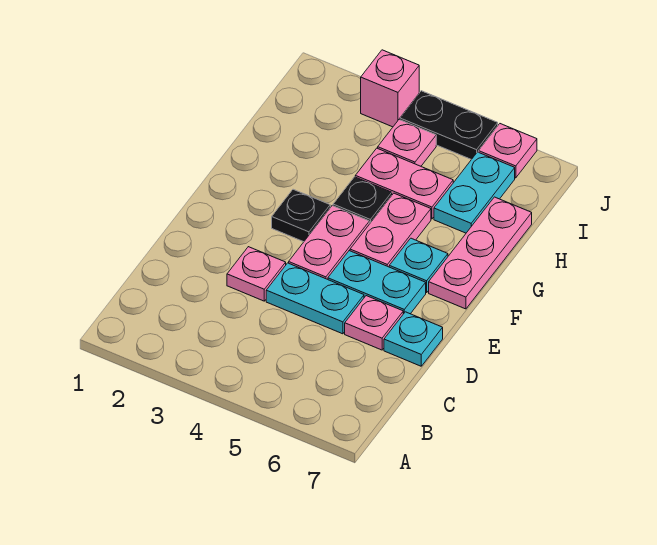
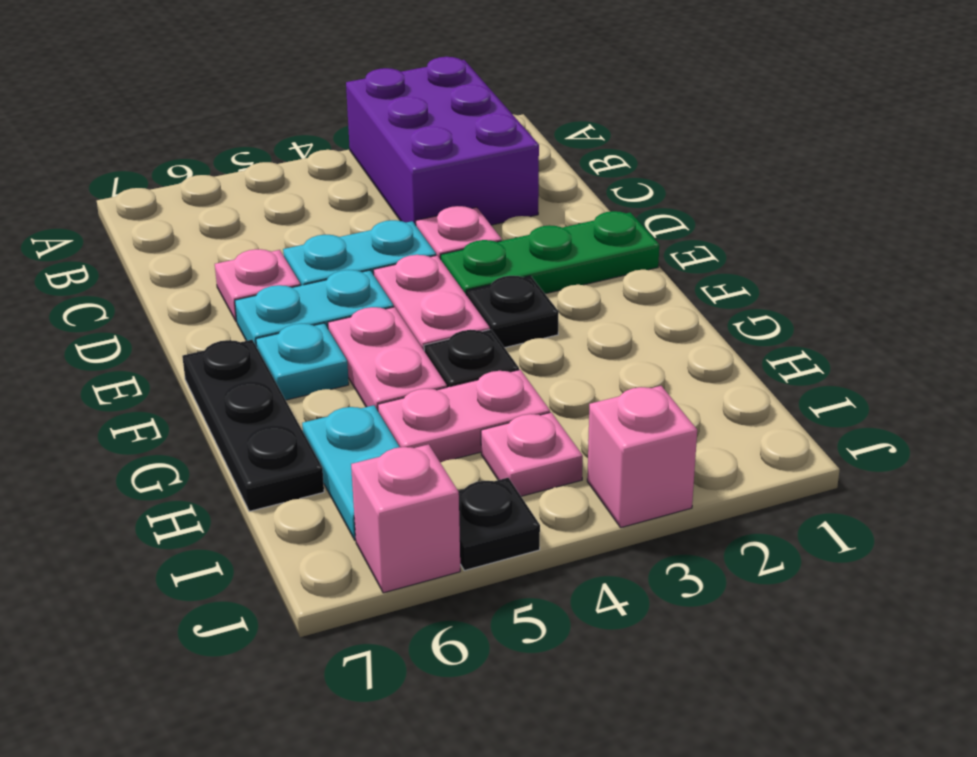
none -> purple 2x3 brick [346,57,539,225]
cyan 1x1 plate [384,312,443,366] -> none
none -> green 1x3 plate [441,211,659,295]
pink 1x3 plate [429,197,532,309] -> black 1x3 plate [182,340,324,511]
black 1x2 plate [400,91,498,159] -> black 1x1 plate [458,478,540,571]
pink 1x1 plate [478,124,537,178] -> pink 1x1 brick [351,444,460,593]

